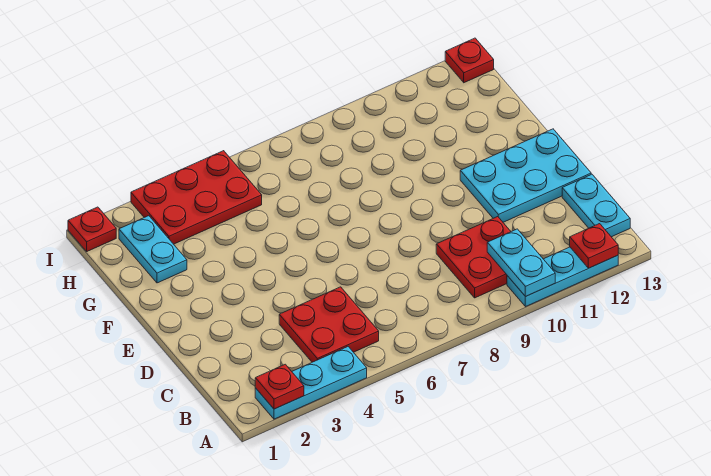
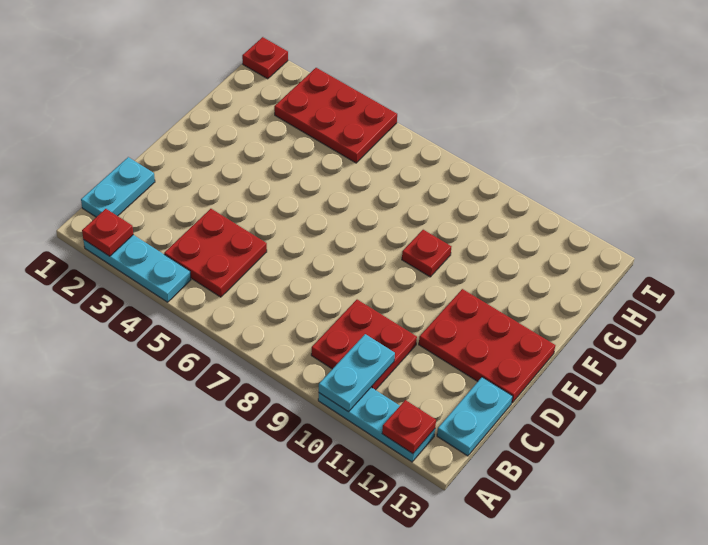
cyan 2x3 plate [460,129,591,222] -> red 2x3 plate [419,289,555,403]
cyan 1x2 plate [119,216,187,283] -> cyan 1x2 plate moved to [81,157,155,217]
red 1x1 plate [445,38,494,83] -> red 1x1 plate moved to [402,230,451,277]

